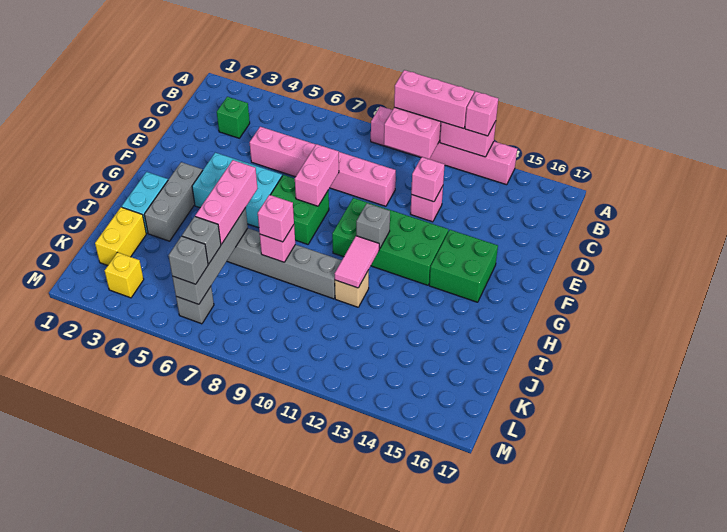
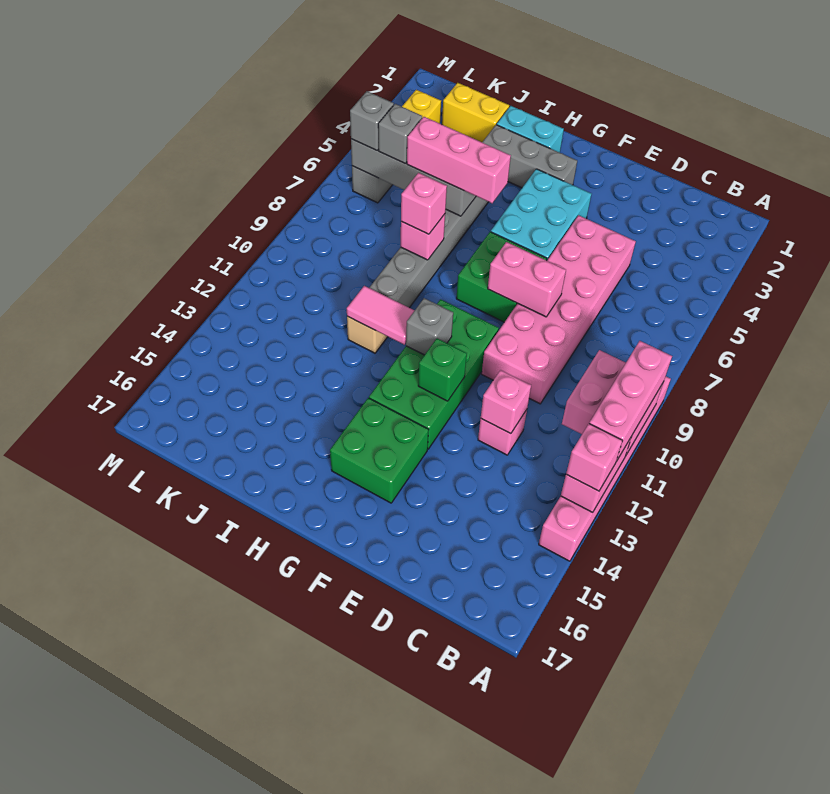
green 1x1 brick [217,97,250,138] -> green 1x1 brick moved to [418,339,467,401]
pink 1x6 brick [250,127,396,206] -> pink 2x6 brick [482,215,636,404]

